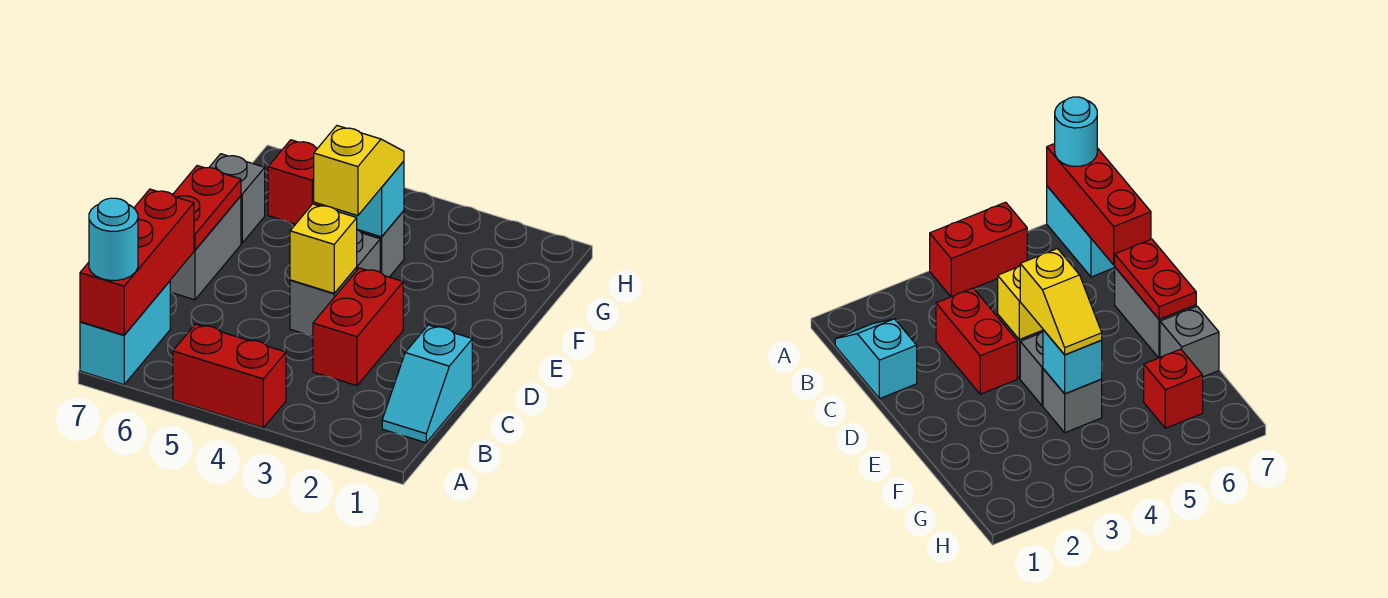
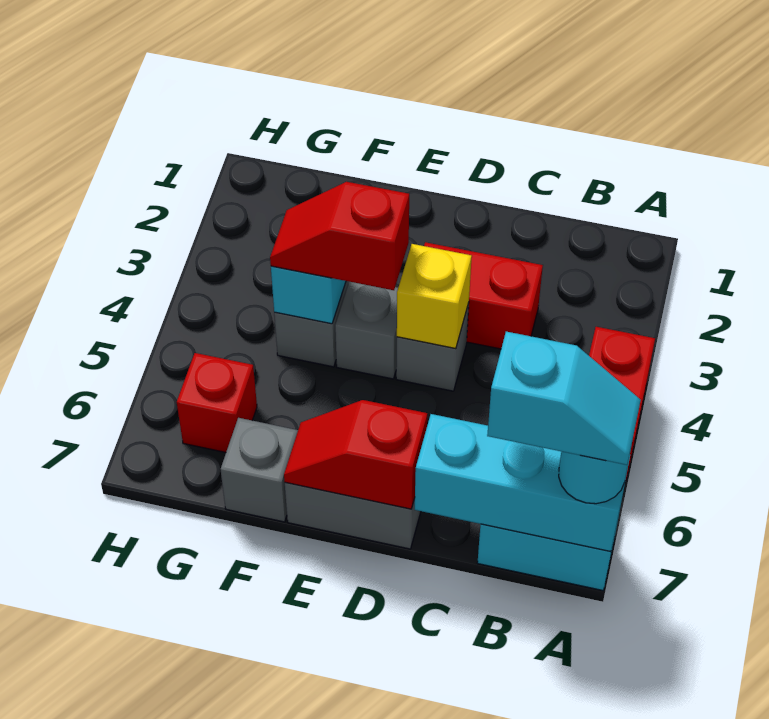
red 1x3 brick [80,189,194,335] -> cyan 1x3 brick [415,414,630,552]
cyan 1x2 slope [382,325,472,443] -> cyan 1x2 slope moved to [487,332,641,465]
red 1x2 plate [173,166,241,250] -> red 1x2 slope [284,400,427,509]
yellow 1x2 slope [314,126,404,216] -> red 1x2 slope [270,182,409,290]

